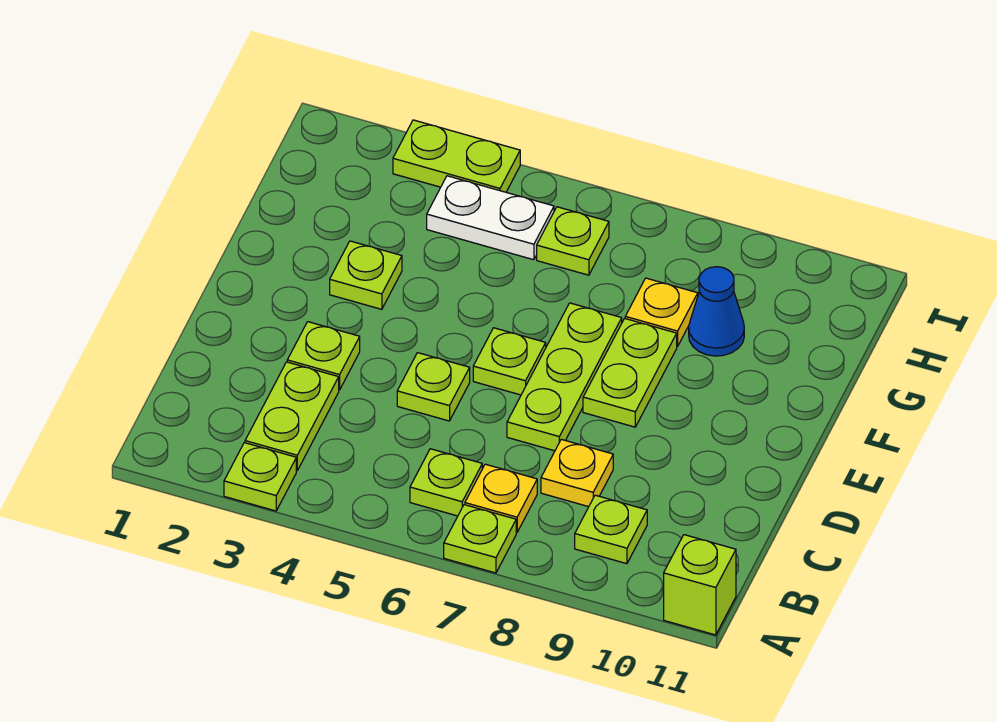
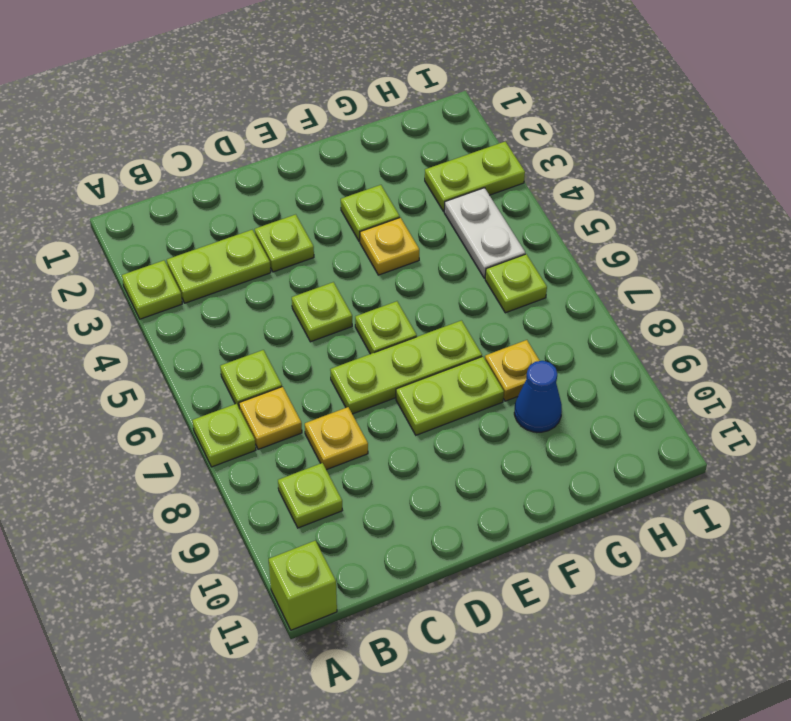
none -> yellow 1x1 plate [360,218,419,275]
lime 1x2 plate [393,120,520,192] -> lime 1x2 plate turned to [425,142,525,211]

